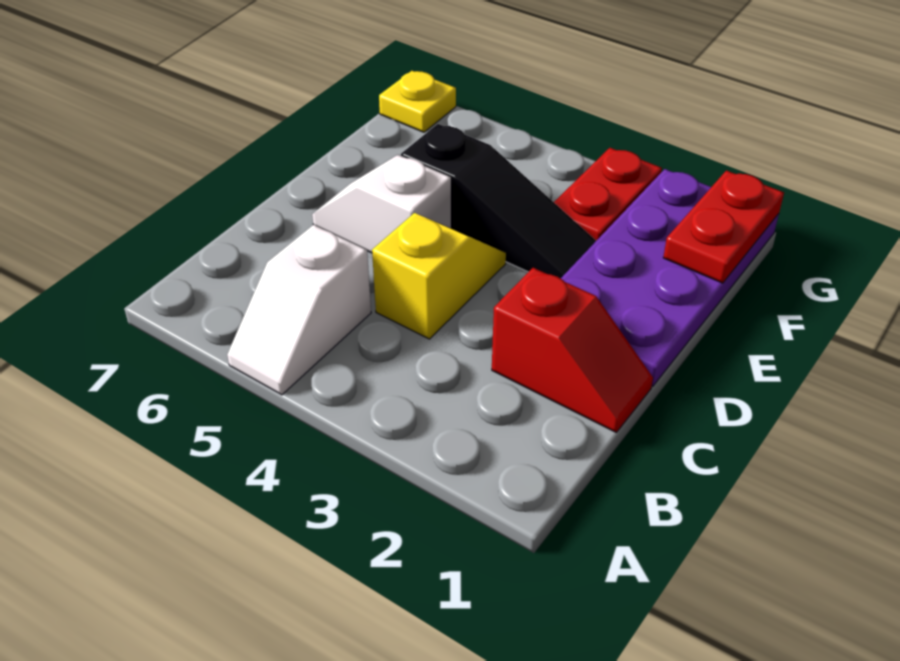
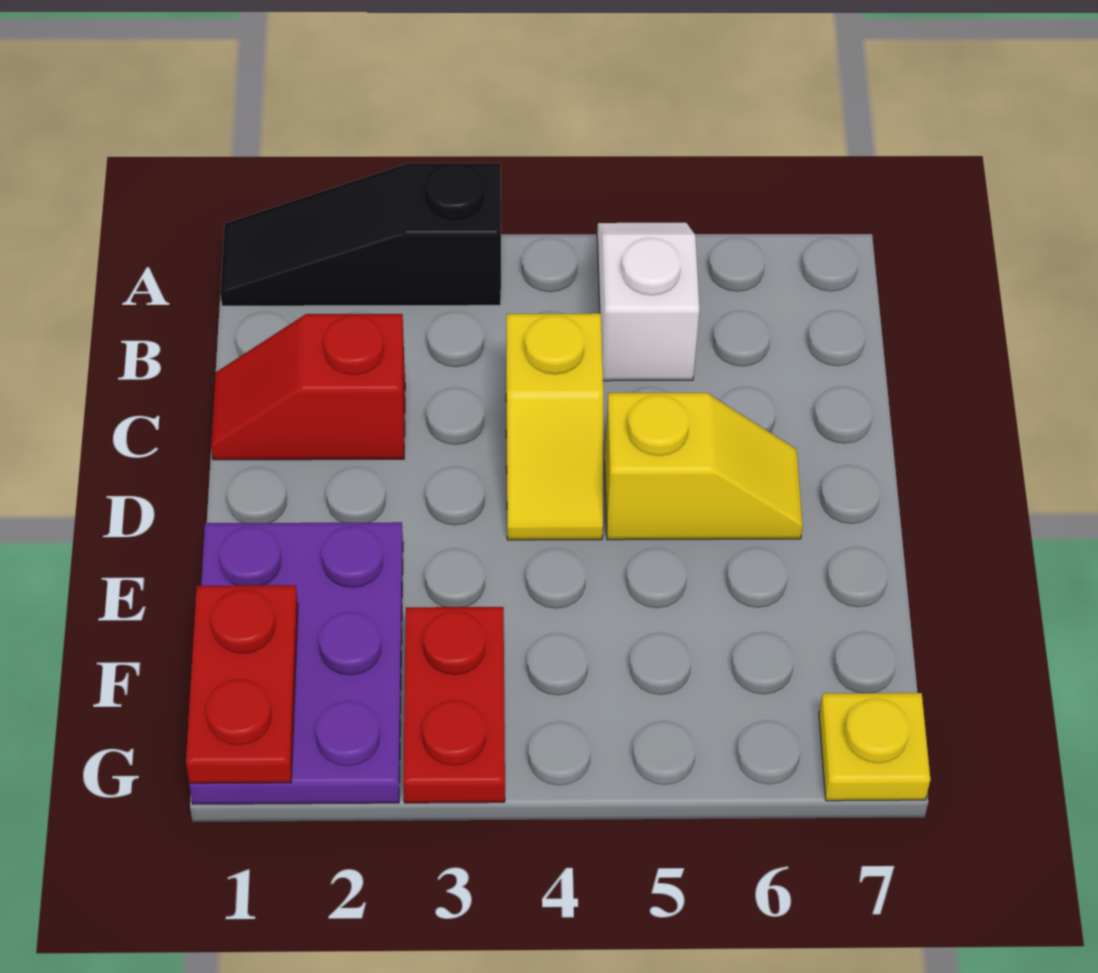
purple 2x4 plate [561,169,779,386] -> purple 2x3 plate [189,522,403,804]
white 1x2 slope [312,155,451,253] -> yellow 1x2 slope [605,393,803,540]
black 1x3 slope [401,124,596,278] -> black 1x3 slope moved to [220,163,501,306]

